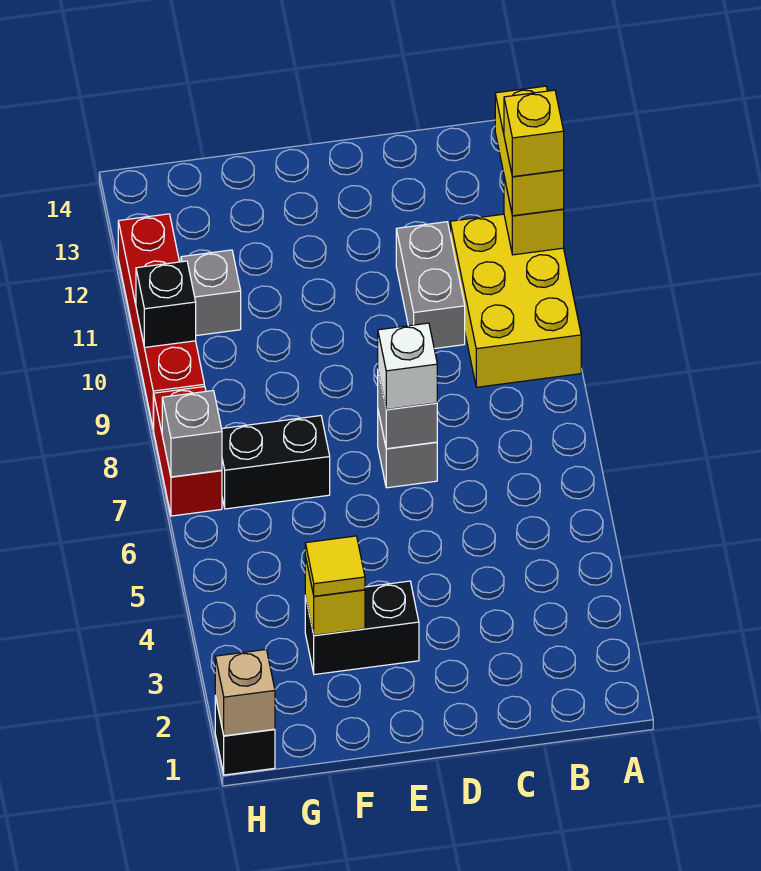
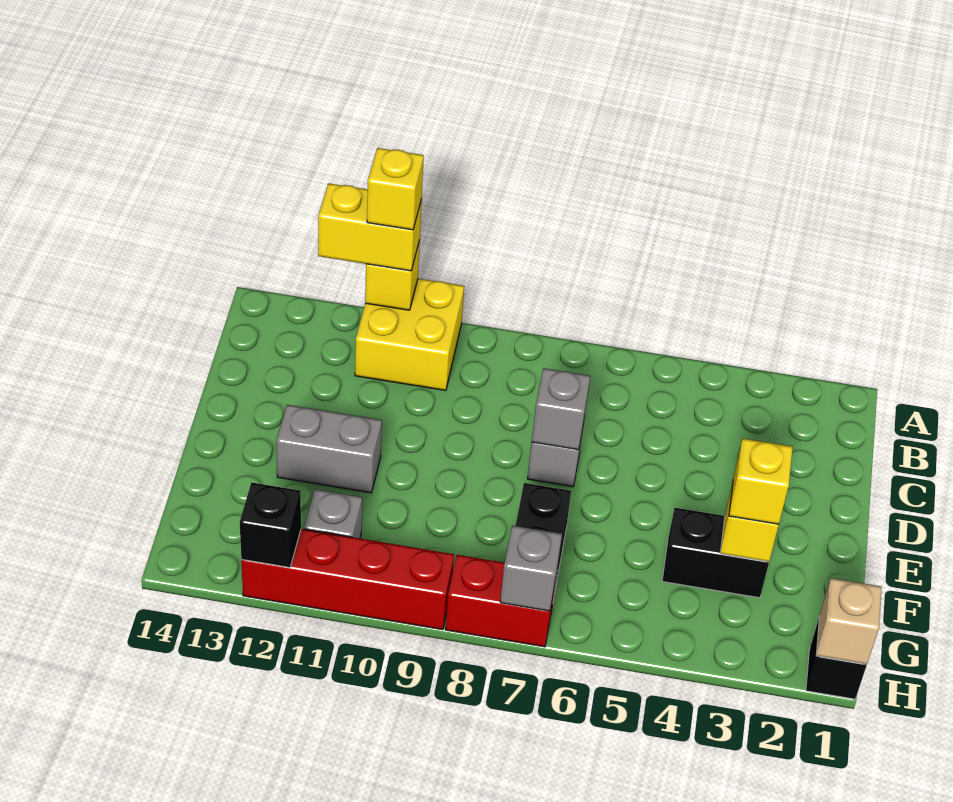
yellow 2x3 brick [450,214,581,387] -> yellow 2x2 brick [355,279,464,390]
grey 1x2 brick [396,222,465,349] -> grey 1x2 brick moved to [276,405,382,493]
white 1x1 brick [378,323,437,410] -> none
black 1x2 brick [305,581,419,675] -> black 1x2 brick turned to [662,508,769,598]
yellow 1x1 tile [305,536,365,596] -> yellow 1x1 brick [729,439,793,524]
black 1x1 brick [136,261,196,348] -> black 1x1 brick moved to [240,482,301,568]

